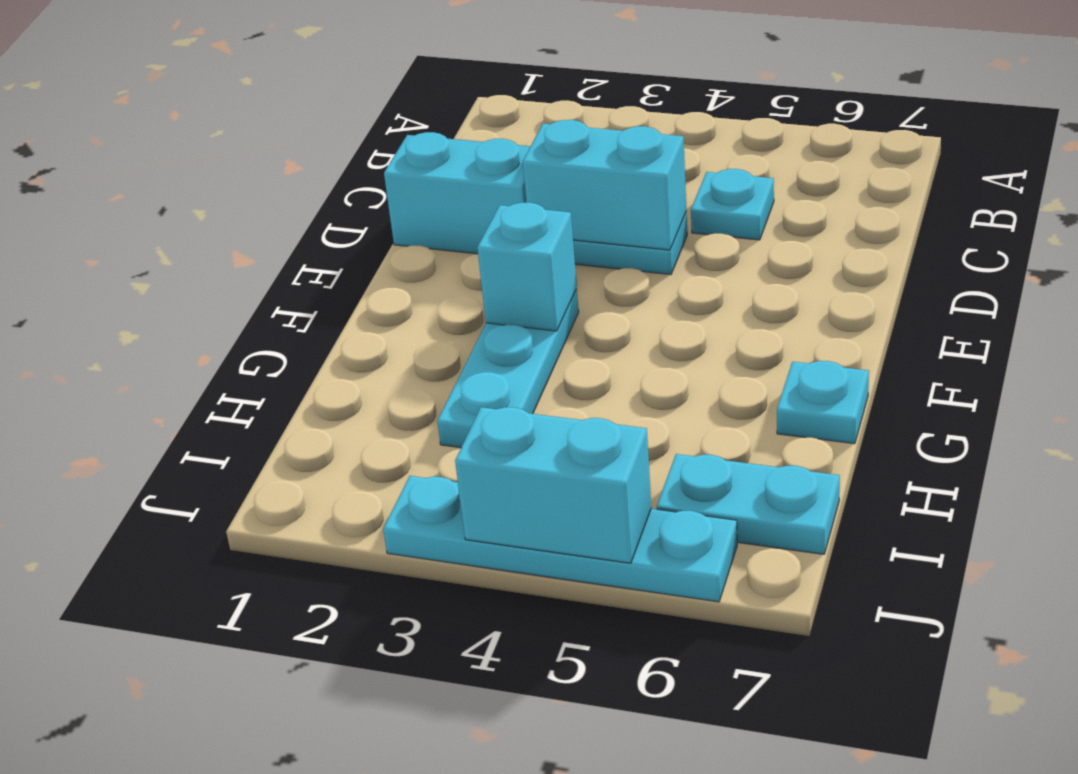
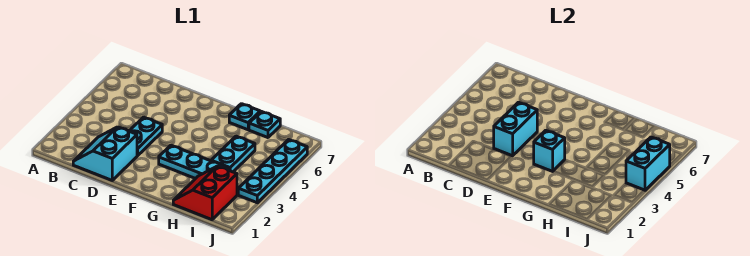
cyan 1x1 plate [691,169,774,240] -> cyan 1x1 plate moved to [249,111,280,138]
none -> red 2x2 slope [173,166,237,220]
cyan 1x2 plate [657,454,840,554] -> cyan 1x2 plate moved to [211,136,255,172]

